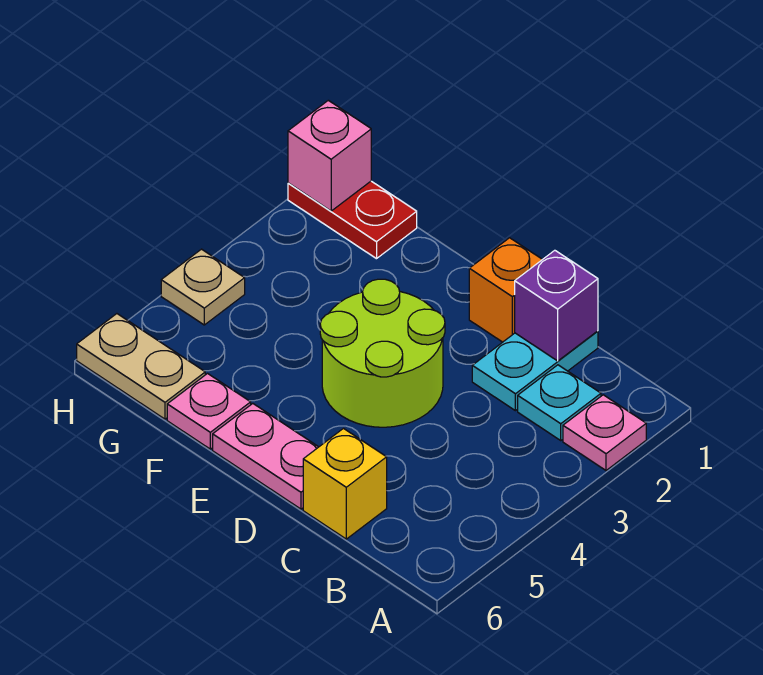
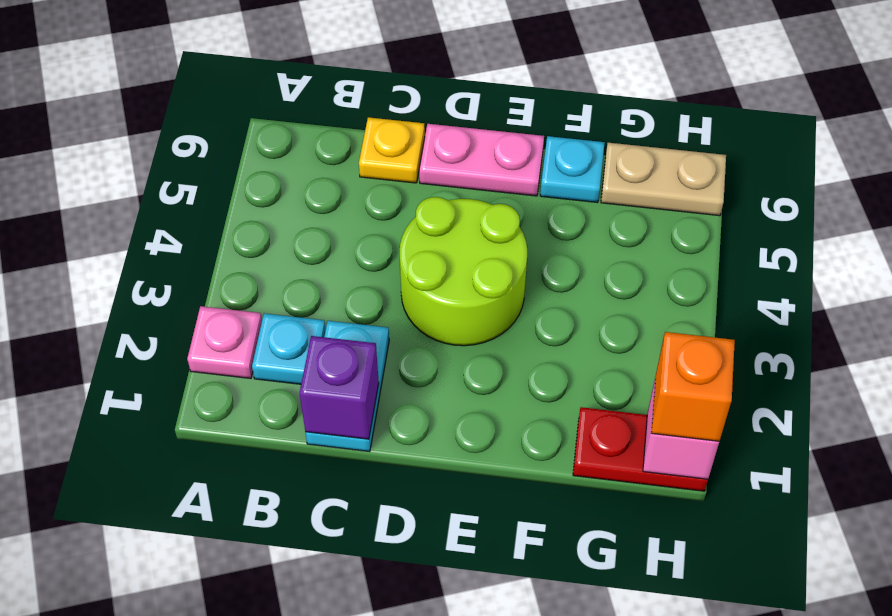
yellow 1x1 brick [303,429,387,539] -> yellow 1x1 plate [359,117,425,183]
orange 1x1 brick [469,238,542,342] -> orange 1x1 brick moved to [651,332,735,441]
pink 1x1 plate [167,374,251,449] -> cyan 1x1 plate [540,136,605,203]
tan 1x1 plate [161,249,245,325] -> none

